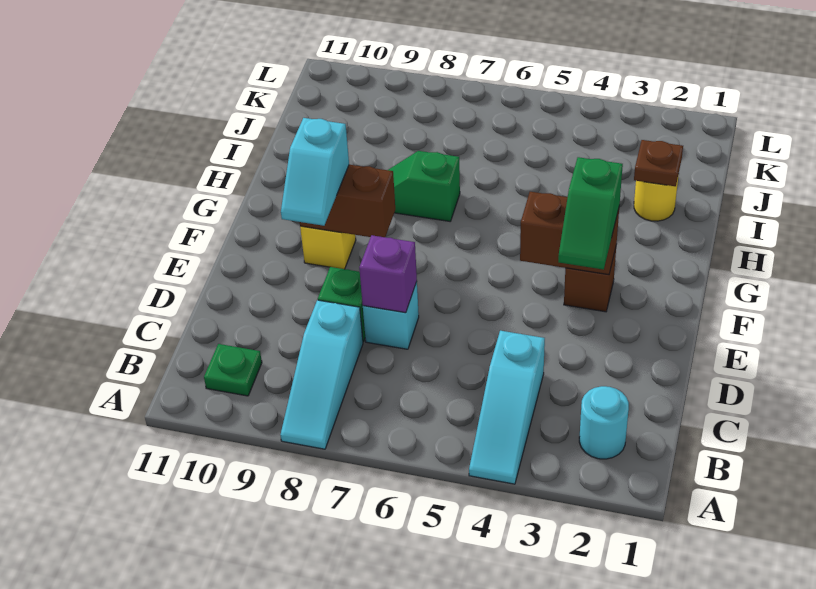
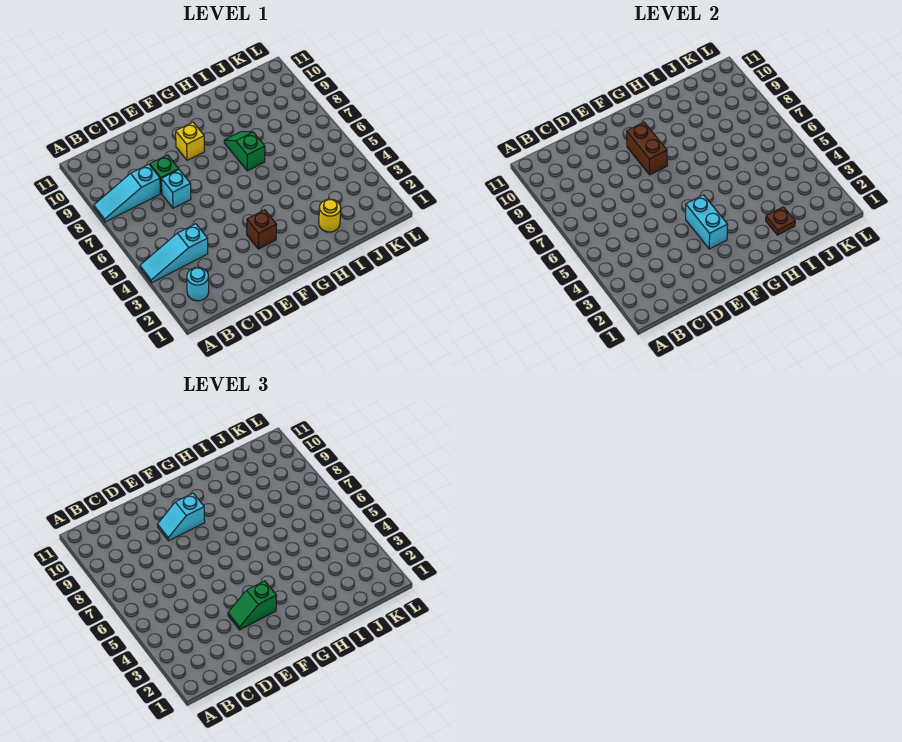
green 1x1 plate [204,344,262,396] -> none
purple 1x1 brick [359,235,417,313] -> none
brown 1x2 brick [520,192,619,275] -> cyan 1x2 brick [686,195,728,249]

